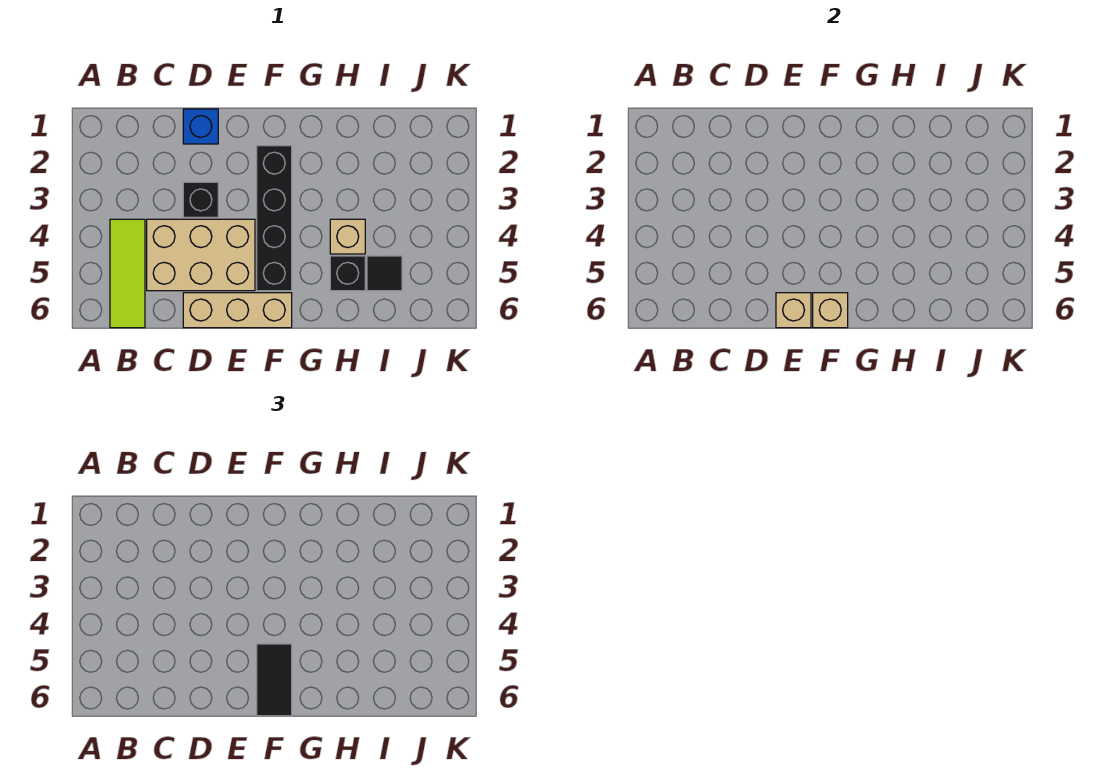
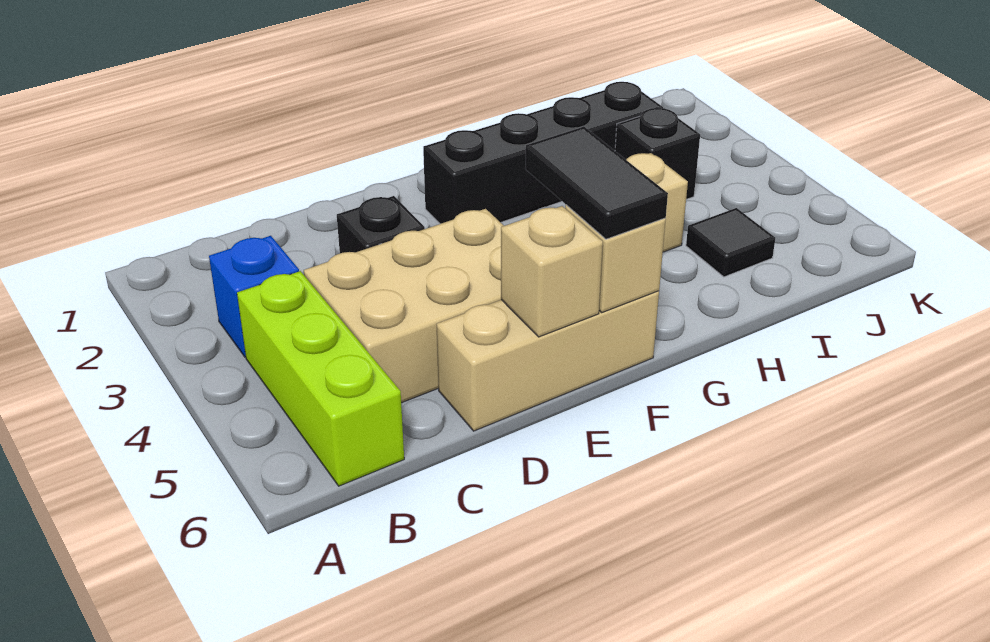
lime 1x3 tile [110,219,145,328] -> lime 1x3 brick [237,271,404,486]
blue 1x1 brick [183,109,218,144] -> blue 1x1 brick moved to [209,236,299,357]
black 1x4 brick [257,146,292,291] -> black 1x4 brick turned to [423,82,663,224]
black 1x1 brick [330,256,365,291] -> black 1x1 brick moved to [615,108,700,199]

